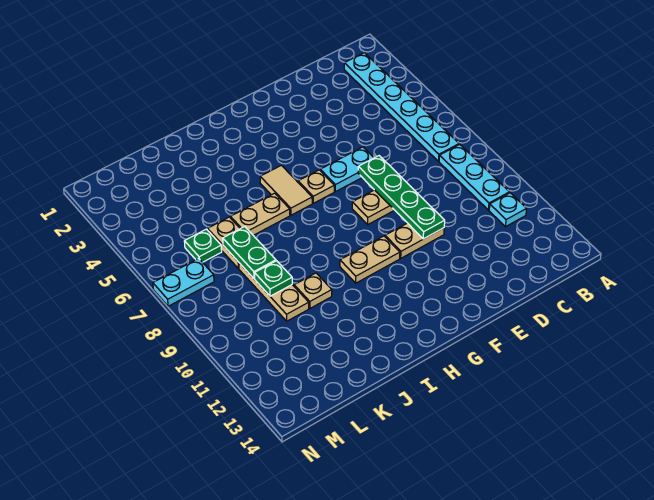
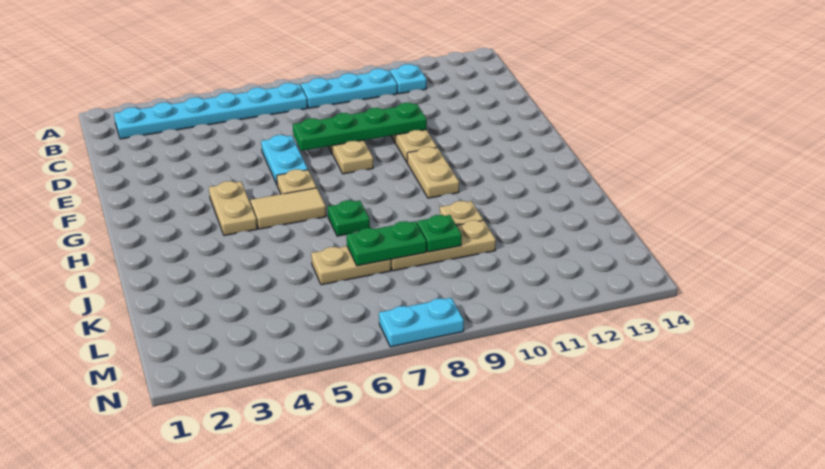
tan 1x2 plate [231,193,290,235] -> tan 1x2 plate moved to [209,181,257,236]
green 1x1 plate [184,229,222,262] -> green 1x1 plate moved to [328,200,370,236]
cyan 1x2 plate [153,258,214,306] -> cyan 1x2 plate turned to [379,298,464,347]

